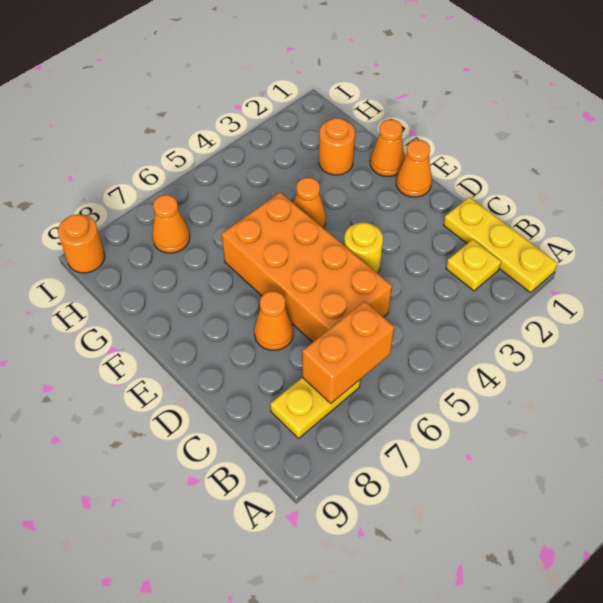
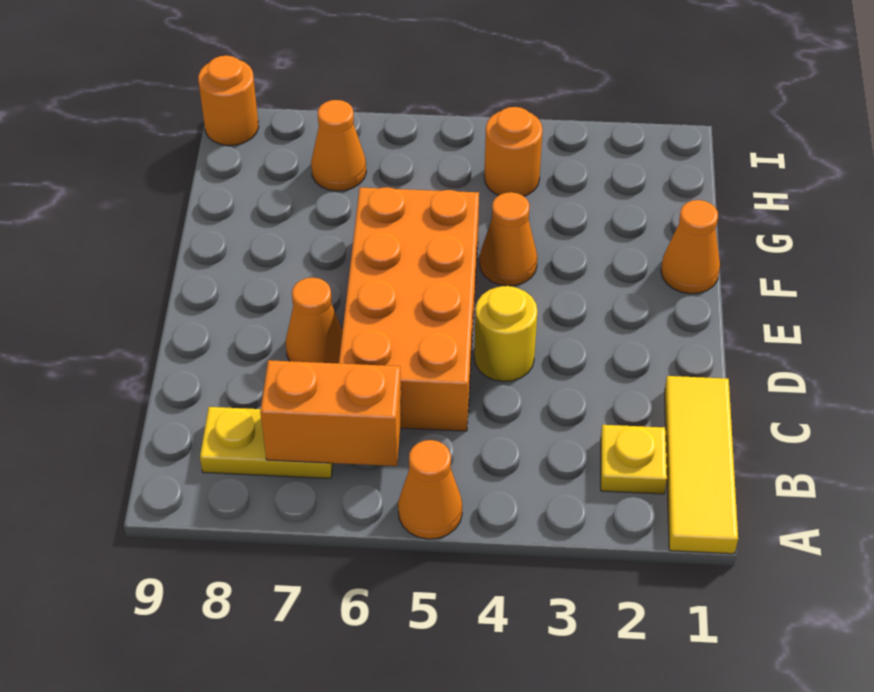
yellow 1x3 plate [443,197,558,293] -> yellow 1x3 tile [665,376,738,554]
orange 1x1 cone [396,140,432,197] -> orange 1x1 cone moved to [398,440,462,539]
orange 1x1 round brick [319,118,355,175] -> orange 1x1 round brick moved to [484,107,543,196]

